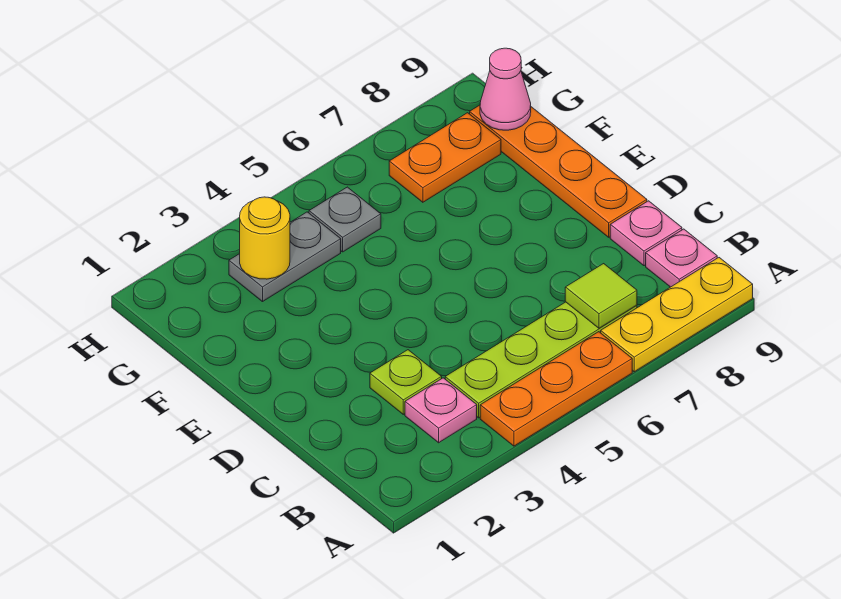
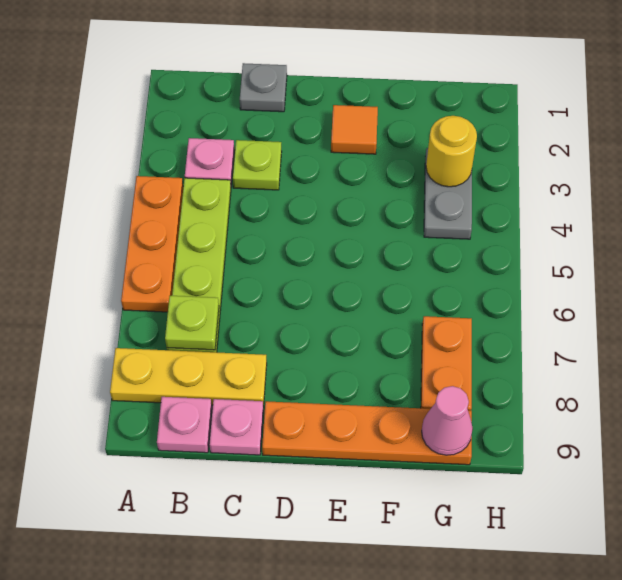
yellow 1x3 plate [601,258,753,372] -> yellow 1x3 plate turned to [110,348,267,407]
lime 1x1 tile [565,264,637,328] -> lime 1x1 plate [165,296,219,350]
none -> orange 1x1 tile [331,105,378,154]
grey 1x1 plate [309,187,381,252] -> grey 1x1 plate moved to [240,63,287,112]

